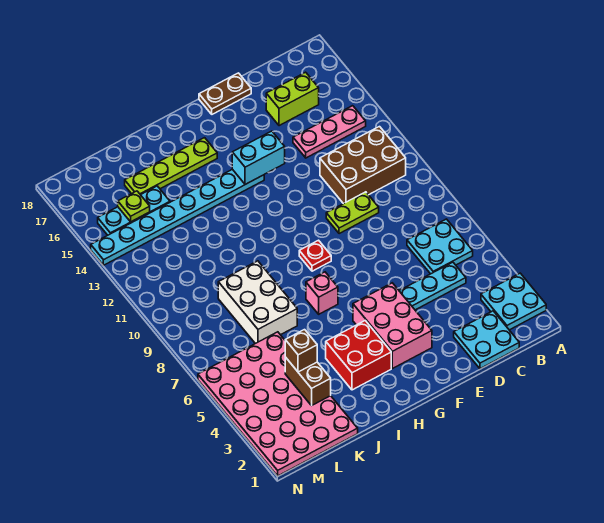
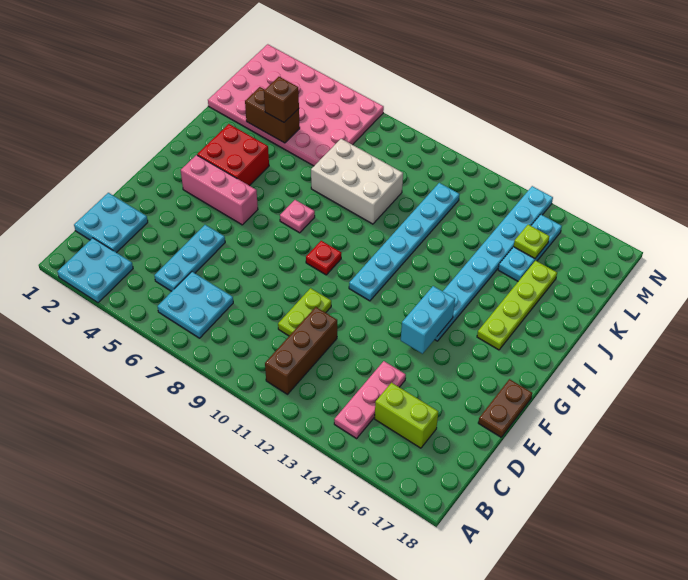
brown 2x3 brick [320,127,406,204] -> brown 1x3 brick [265,307,337,394]
lime 1x2 brick [266,72,319,126] -> lime 1x2 brick turned to [375,383,438,448]
pink 2x3 brick [353,283,432,369] -> pink 1x3 brick [181,155,258,225]
none -> cyan 1x6 plate [349,183,460,301]
pink 1x1 brick [306,272,338,314] -> pink 1x1 plate [280,200,315,233]

